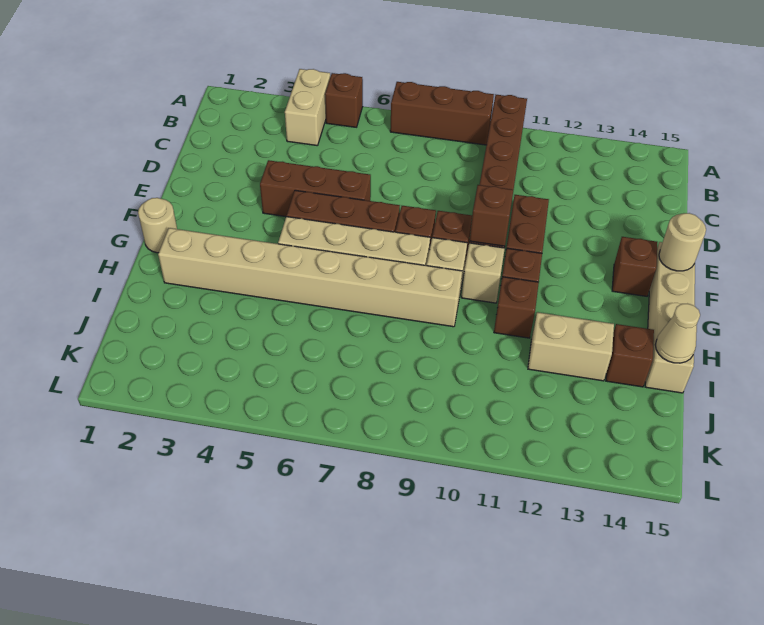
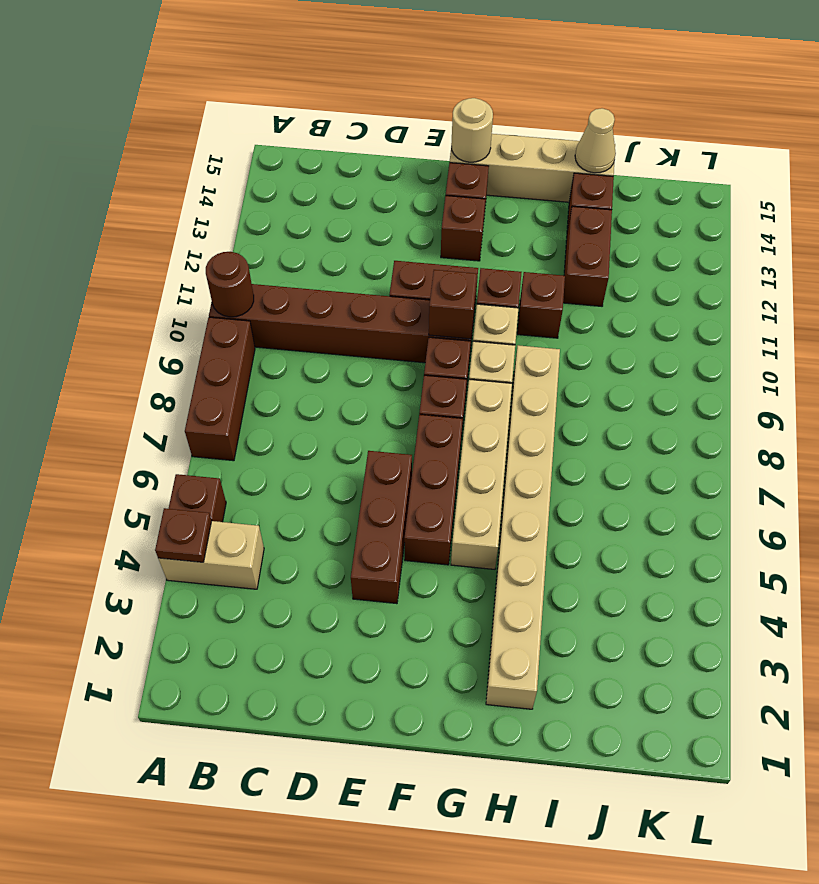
none -> brown 1x1 plate [155,508,212,562]
none -> brown 1x1 round brick [206,252,254,317]
none -> brown 1x1 brick [441,196,485,261]
tan 1x1 round brick [138,198,177,253] -> none
tan 1x2 brick [528,312,614,381] -> brown 1x2 brick [563,206,612,306]

